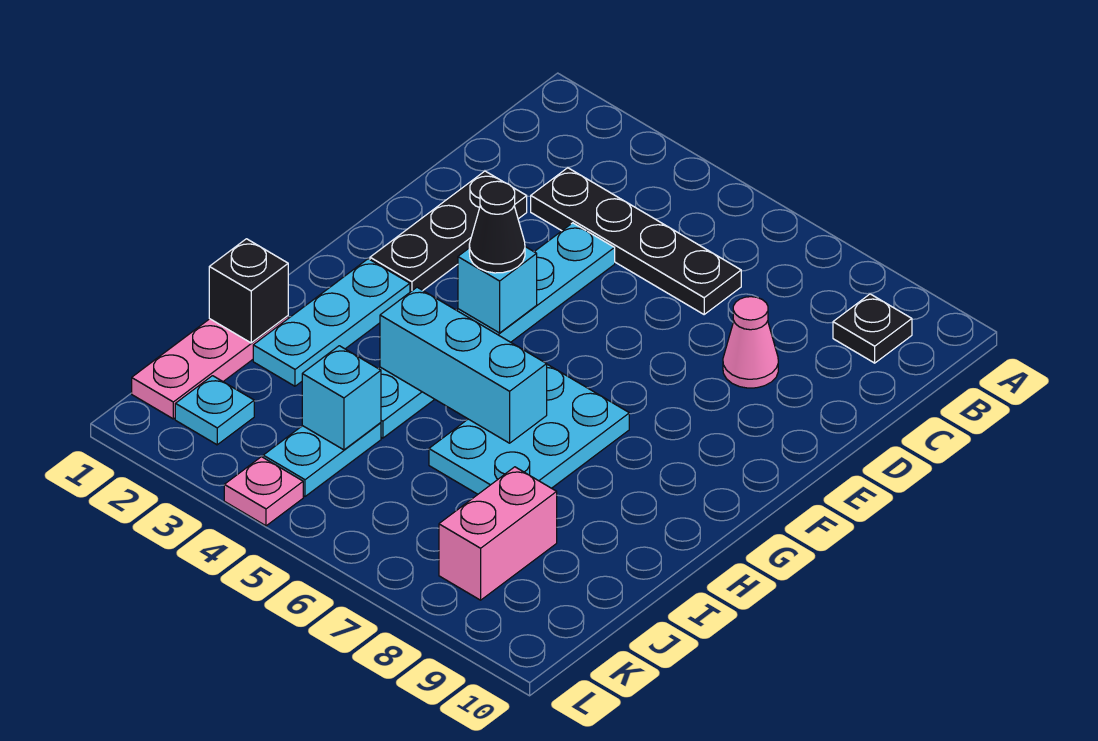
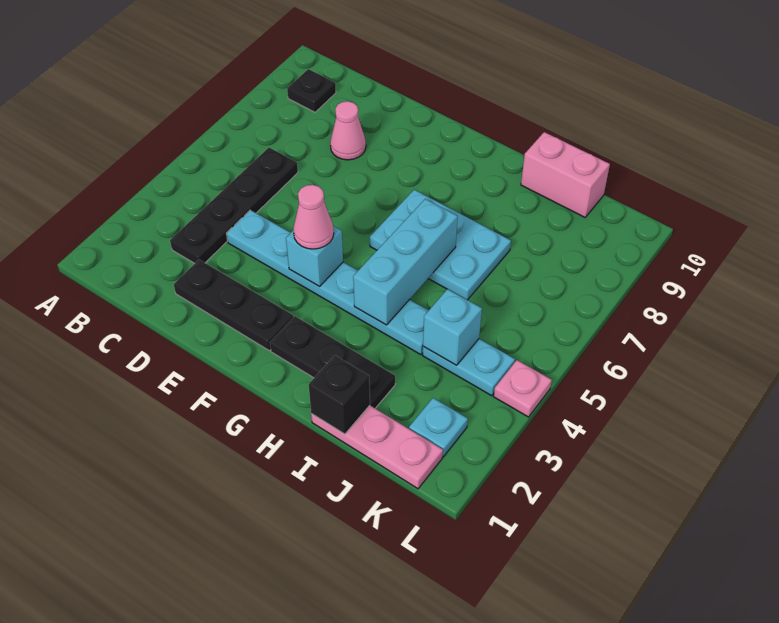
black 1x1 cone [469,181,525,273] -> pink 1x1 cone [293,185,334,249]
cyan 1x3 plate [253,259,410,386] -> black 1x3 plate [270,316,395,408]
pink 1x2 brick [439,467,557,600] -> pink 1x2 brick moved to [521,132,610,217]

